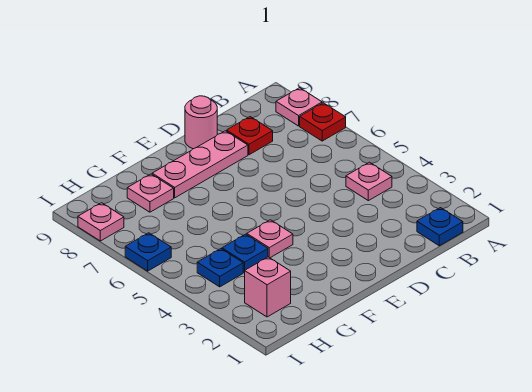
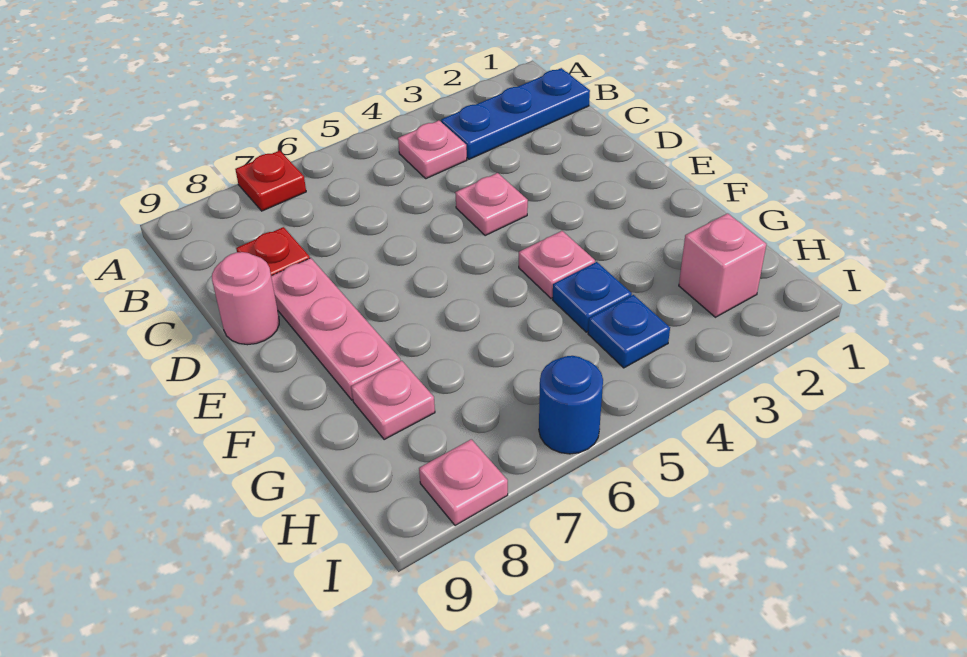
pink 1x1 plate [276,88,322,126] -> pink 1x1 plate moved to [455,173,528,236]
blue 1x1 plate [417,208,463,246] -> blue 1x3 plate [441,68,590,159]
blue 1x1 plate [125,233,171,271] -> blue 1x1 round brick [539,356,603,454]

